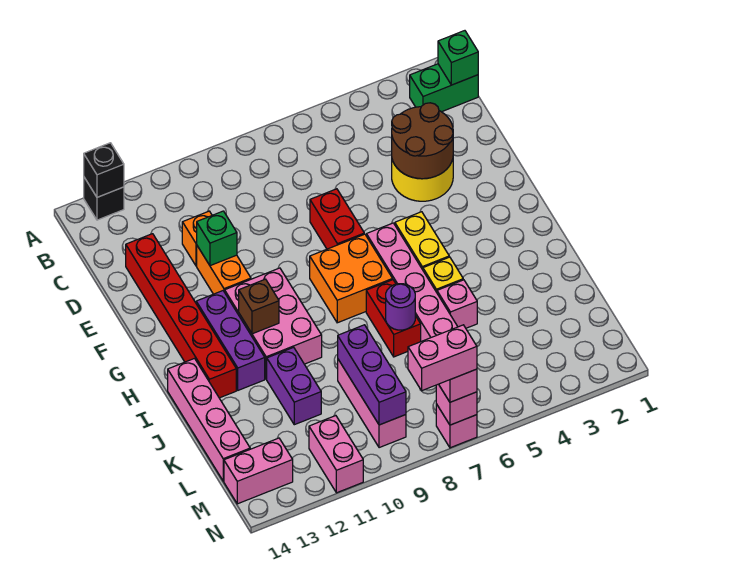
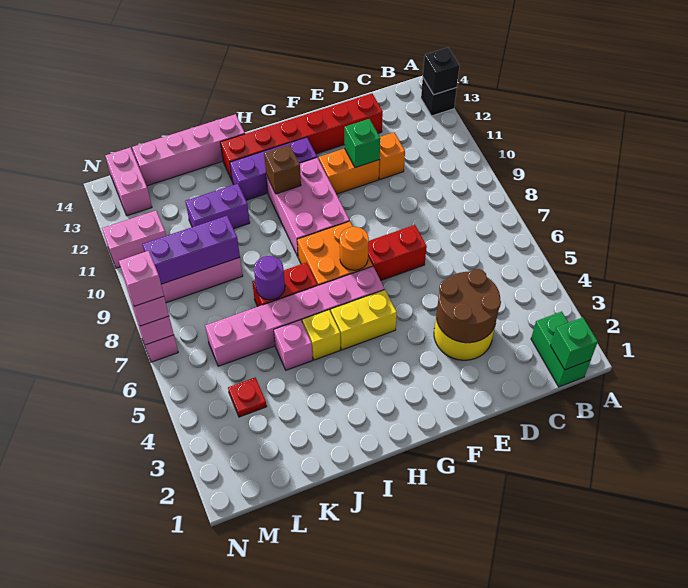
none -> orange 1x1 round brick [340,227,369,270]
pink 2x3 brick [225,268,322,379] -> pink 2x3 brick turned to [266,158,349,256]
none -> red 1x1 plate [228,377,267,417]
pink 1x2 brick [408,325,477,391] -> pink 1x1 brick [119,251,164,306]

